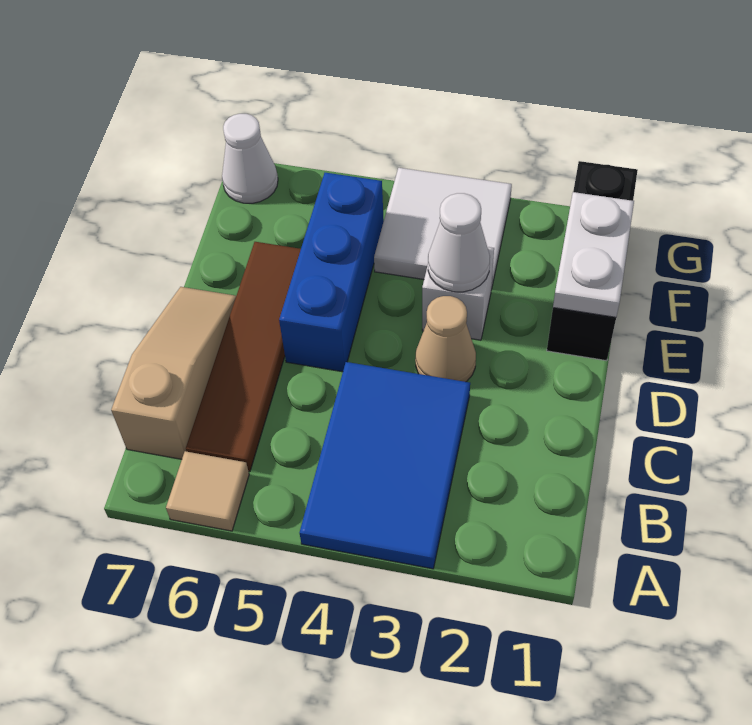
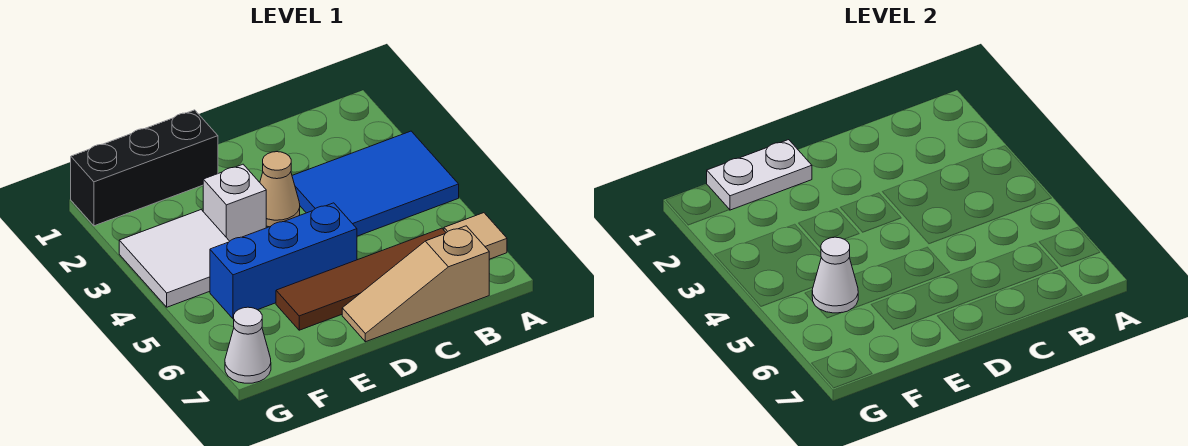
white 1x1 cone [428,193,490,292] -> white 1x1 cone moved to [812,237,858,313]

